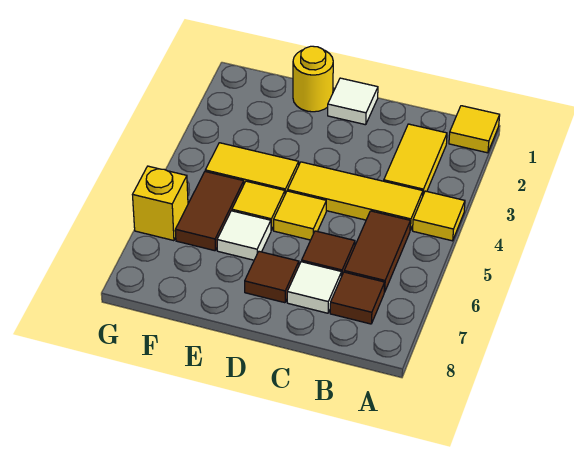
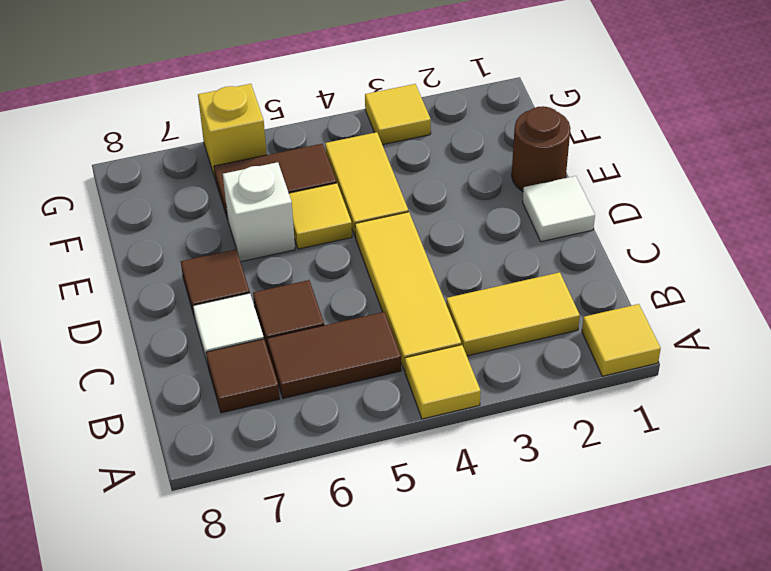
yellow 1x1 tile [274,191,326,240] -> yellow 1x1 tile moved to [365,84,431,145]
yellow 1x1 round brick [293,46,333,112] -> brown 1x1 round brick [512,106,570,191]
white 1x1 tile [217,211,271,260] -> white 1x1 brick [223,162,295,262]

